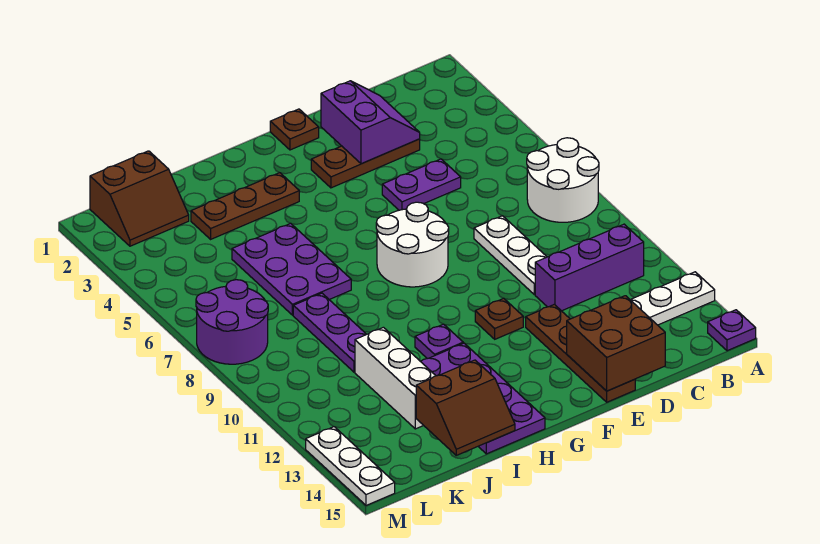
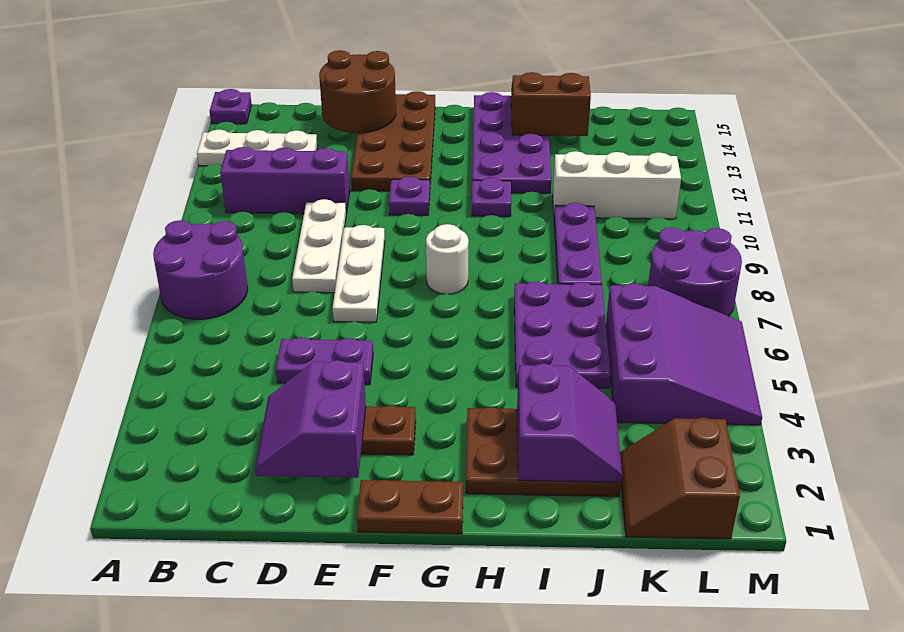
white 2x2 round brick [527,138,599,222] -> purple 2x2 round brick [153,220,248,319]
brown 2x2 brick [567,296,665,391] -> brown 2x2 round brick [319,50,396,133]
brown 1x4 plate [526,304,635,402] -> brown 2x4 plate [351,91,435,191]
brown 1x1 plate [270,109,319,150] -> brown 1x2 plate [357,480,463,534]
white 2x2 round brick [376,202,449,287] -> white 1x1 round brick [426,224,469,294]
brown 1x1 plate [475,298,523,339] -> purple 1x1 plate [389,177,430,215]
brown 1x3 plate [191,173,299,239] -> brown 2x3 plate [466,407,621,497]
none -> purple 2x2 slope [517,364,622,482]
white 1x3 brick [355,327,436,429] -> white 1x3 brick turned to [553,151,681,219]
brown 2x2 slope [90,151,189,246] -> brown 2x2 slope turned to [620,417,740,539]
none -> purple 3x3 slope [606,283,762,425]
white 1x3 plate [306,427,395,505] -> white 1x3 plate moved to [333,225,385,322]

